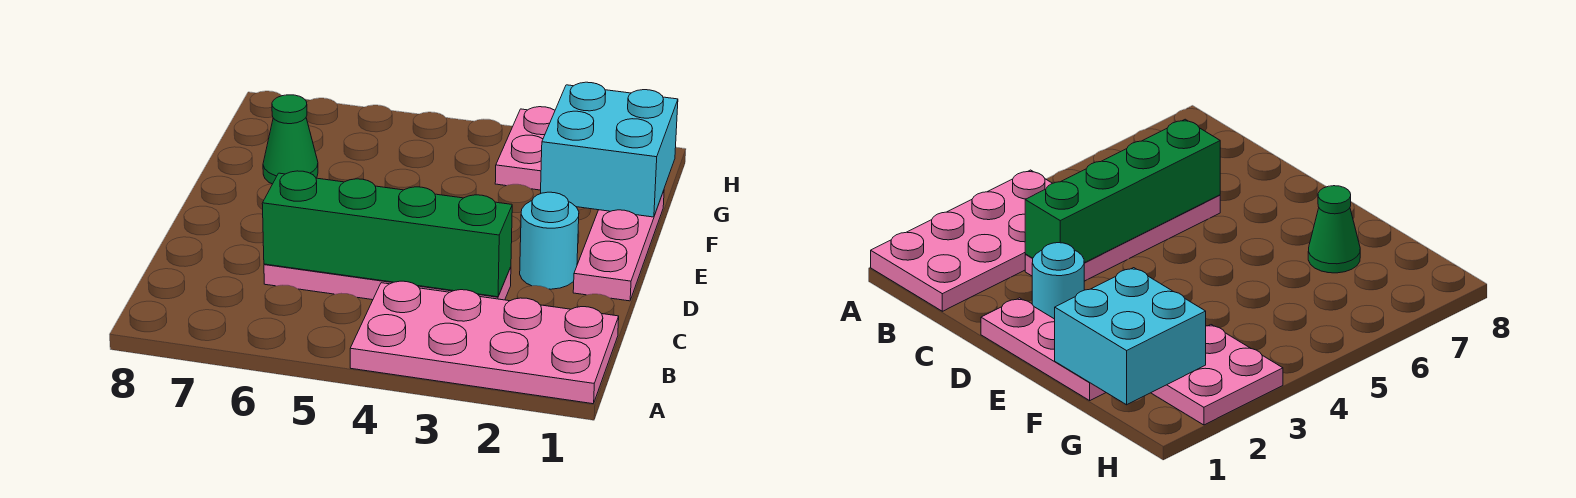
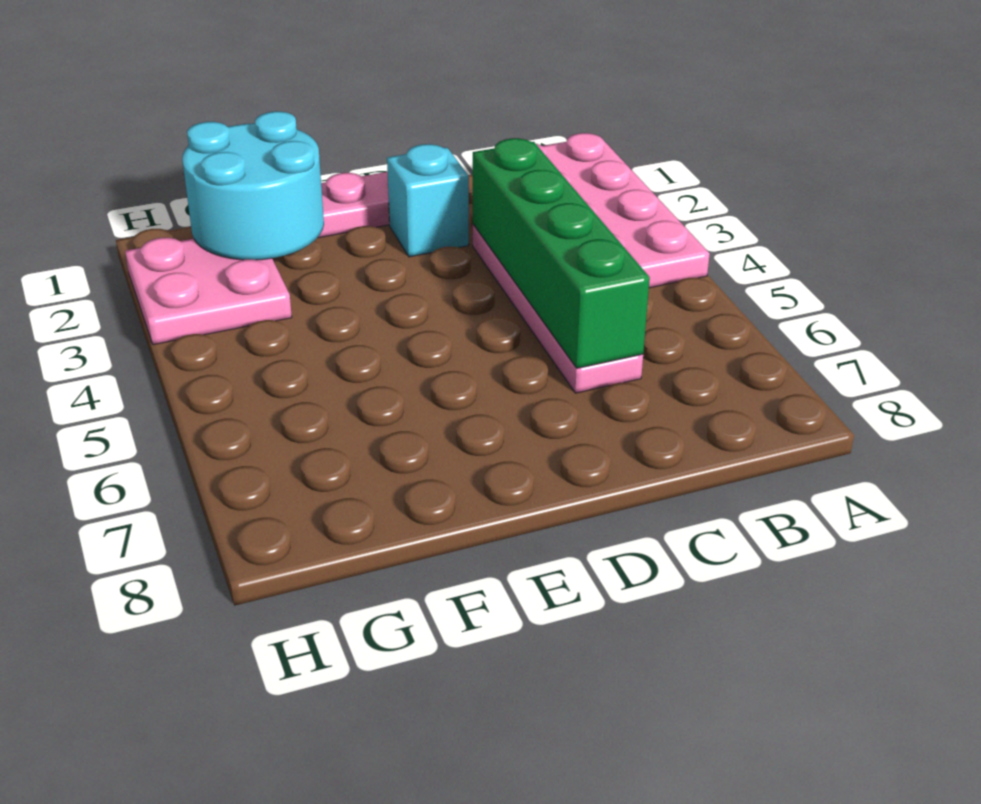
cyan 1x1 round brick [520,192,579,289] -> cyan 1x1 brick [387,144,469,257]
cyan 2x2 brick [541,82,678,217] -> cyan 2x2 round brick [182,111,324,260]
green 1x1 cone [263,95,318,184] -> none

